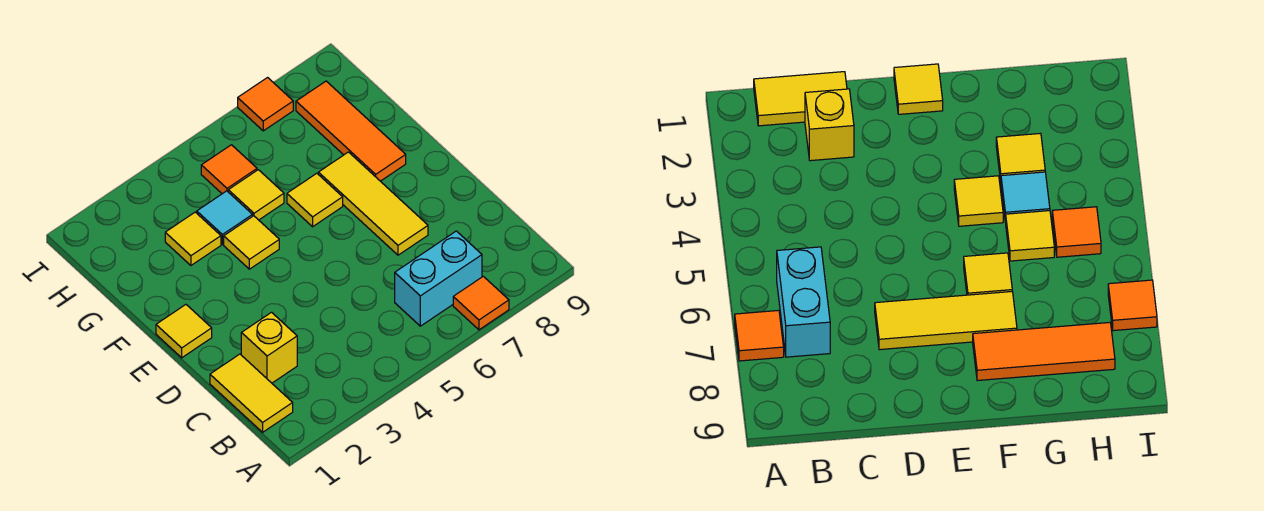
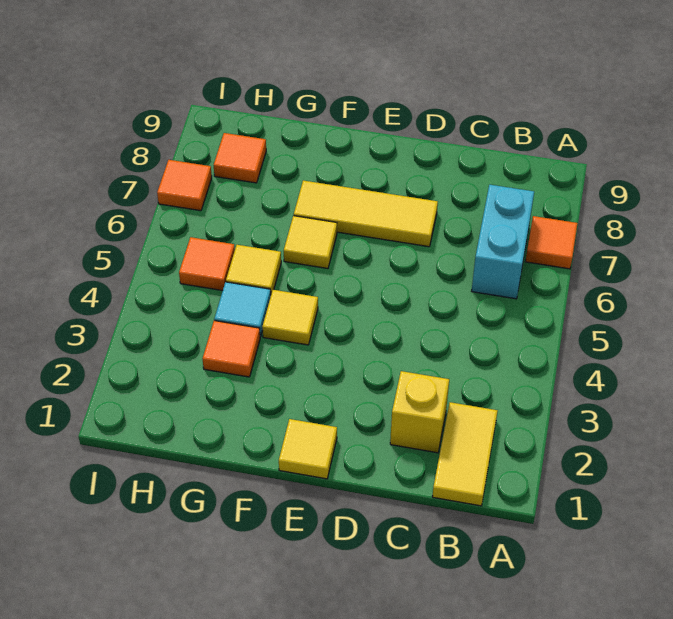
yellow 1x2 tile [210,354,293,432] -> yellow 1x2 tile turned to [432,402,498,506]
orange 1x3 tile [296,81,406,181] -> orange 1x1 tile [214,133,266,183]
yellow 1x1 tile [165,212,221,265] -> orange 1x1 tile [203,321,260,377]

